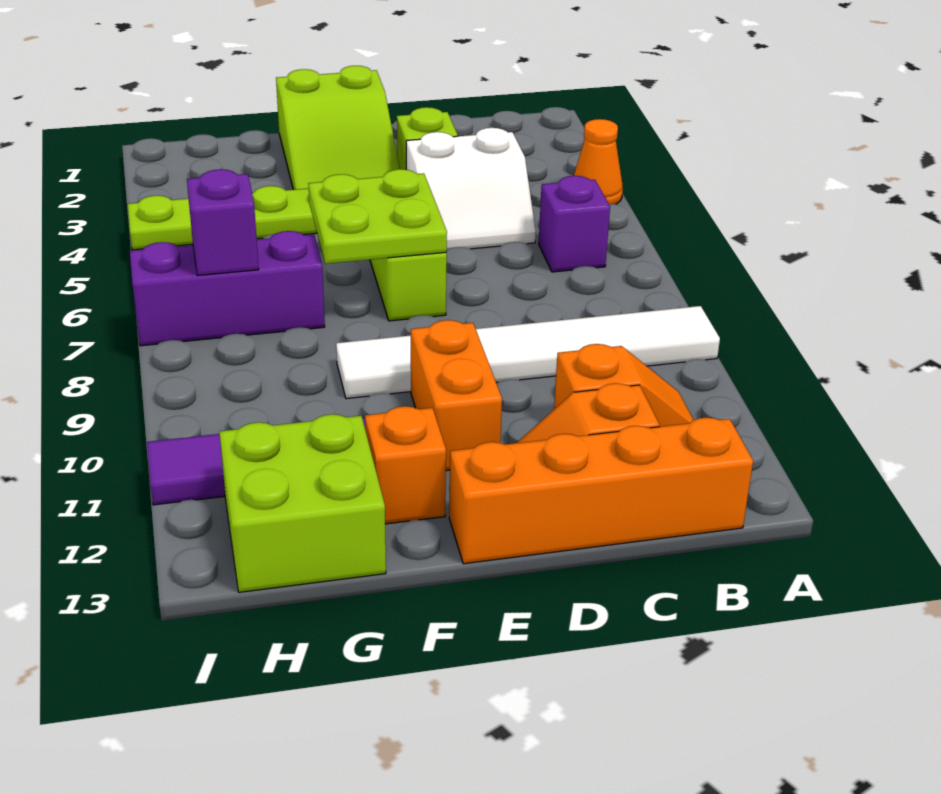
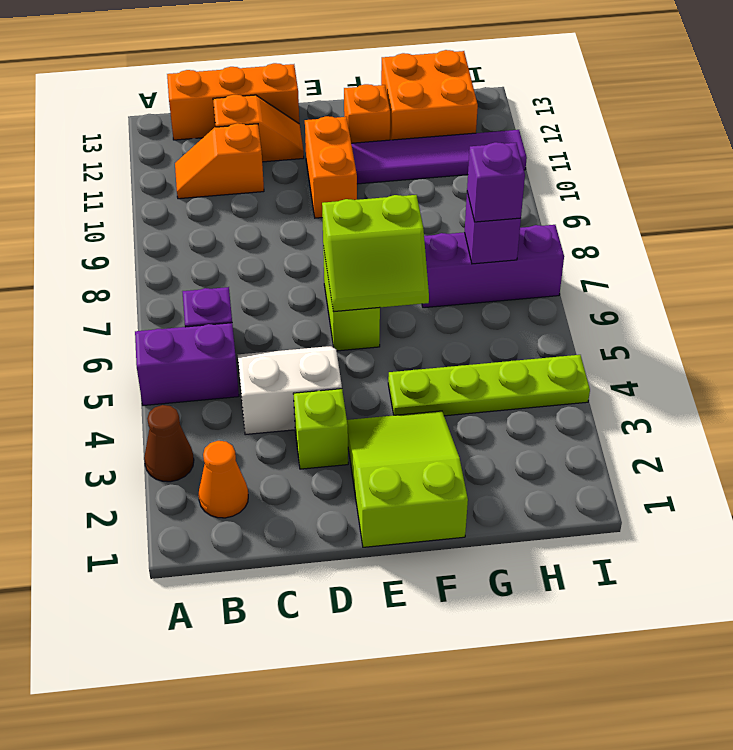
none -> brown 1x1 cone [144,405,194,482]
orange 1x1 cone [574,119,623,204] -> orange 1x1 cone moved to [198,441,248,518]
none -> purple 1x2 brick [135,323,239,406]
white 1x6 tile [336,306,720,399] -> none
orange 1x4 brick [449,417,753,564] -> orange 1x3 brick [167,63,299,140]
lime 2x2 plate [308,169,447,264] -> lime 2x2 slope [322,195,429,312]
lime 2x2 brick [219,414,386,592] -> orange 2x2 brick [381,50,478,140]
none -> purple 1x1 brick [467,142,525,222]

